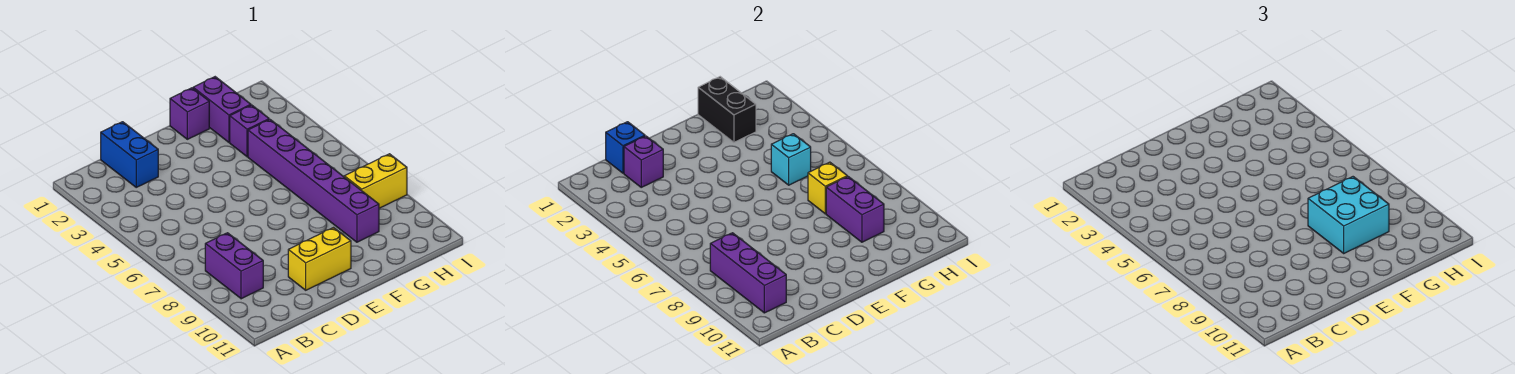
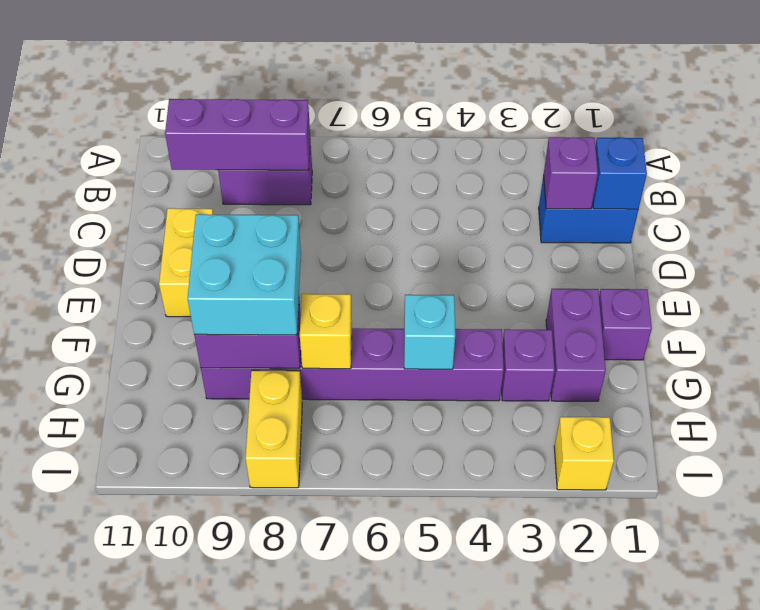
purple 1x2 brick [193,77,251,142] -> purple 1x2 brick turned to [546,289,606,401]
black 1x2 brick [698,77,756,142] -> none
none -> yellow 1x1 brick [554,417,614,490]

